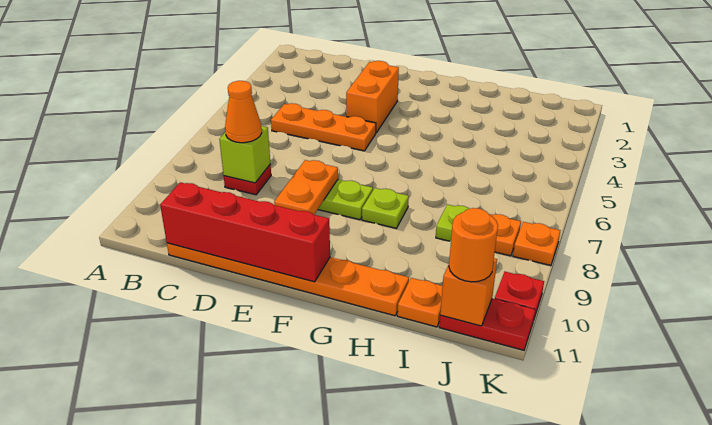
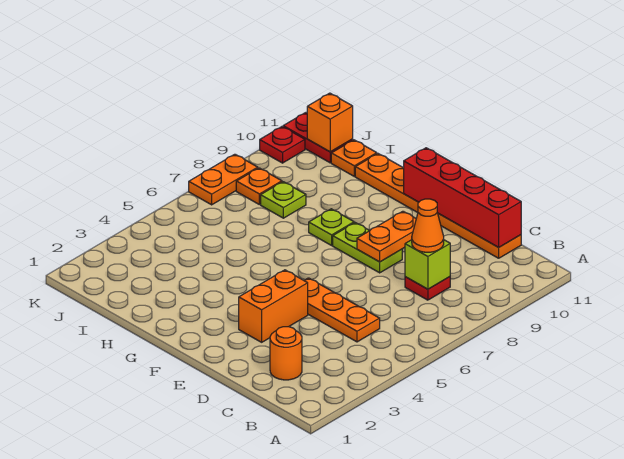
orange 1x1 round brick [449,208,498,282] -> orange 1x1 round brick moved to [270,327,302,380]
orange 1x1 plate [513,222,561,265] -> orange 1x2 plate [189,154,258,205]

